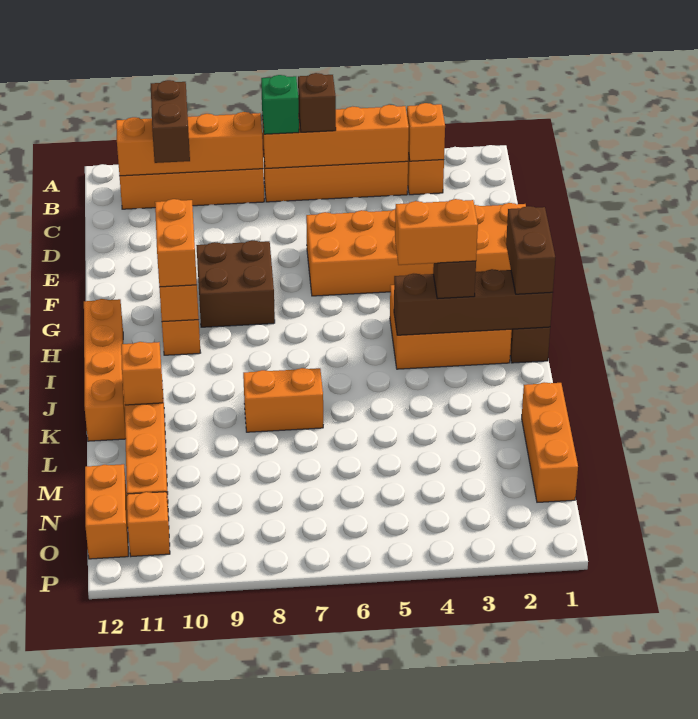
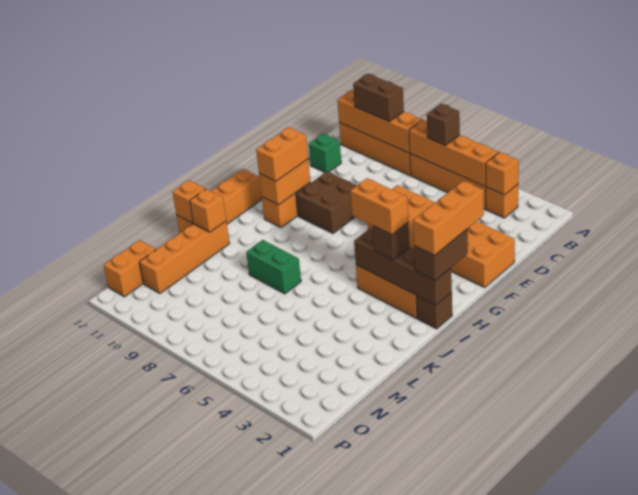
green 1x1 brick [261,75,299,134] -> green 1x1 brick moved to [309,134,341,173]
brown 1x2 brick [151,80,190,163] -> brown 1x2 brick turned to [353,74,404,122]
orange 1x2 brick [243,368,323,432] -> green 1x2 brick [246,240,301,294]
orange 1x3 brick [522,382,578,502] -> orange 1x3 brick moved to [413,181,484,255]
orange 1x1 brick [127,492,170,556] -> orange 1x1 brick moved to [173,180,205,223]

